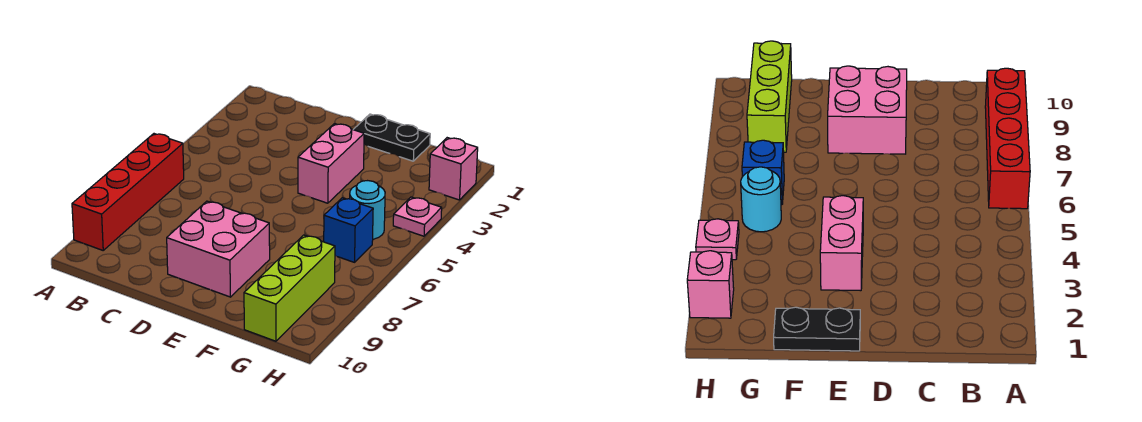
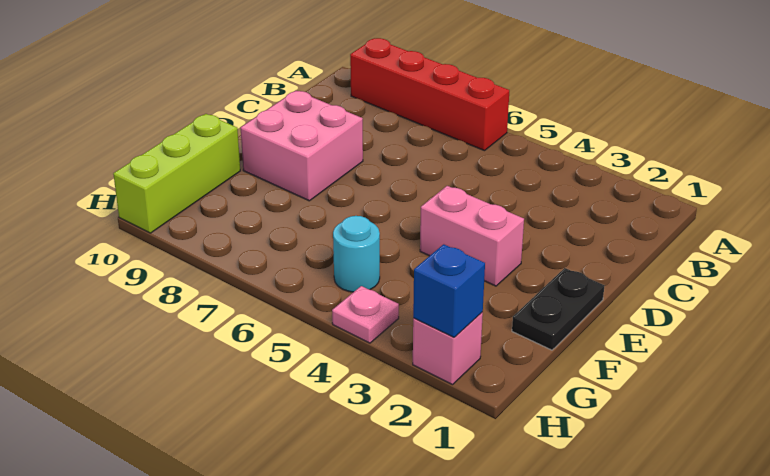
blue 1x1 brick [323,198,373,262] -> blue 1x1 brick moved to [413,244,485,338]
lime 1x3 brick [244,235,335,341] -> lime 1x3 brick turned to [113,114,240,233]

